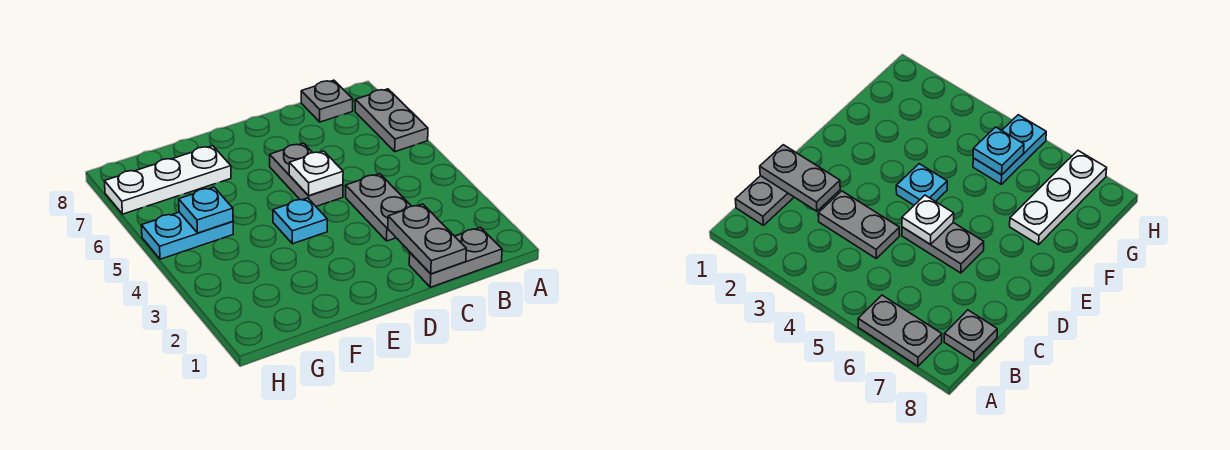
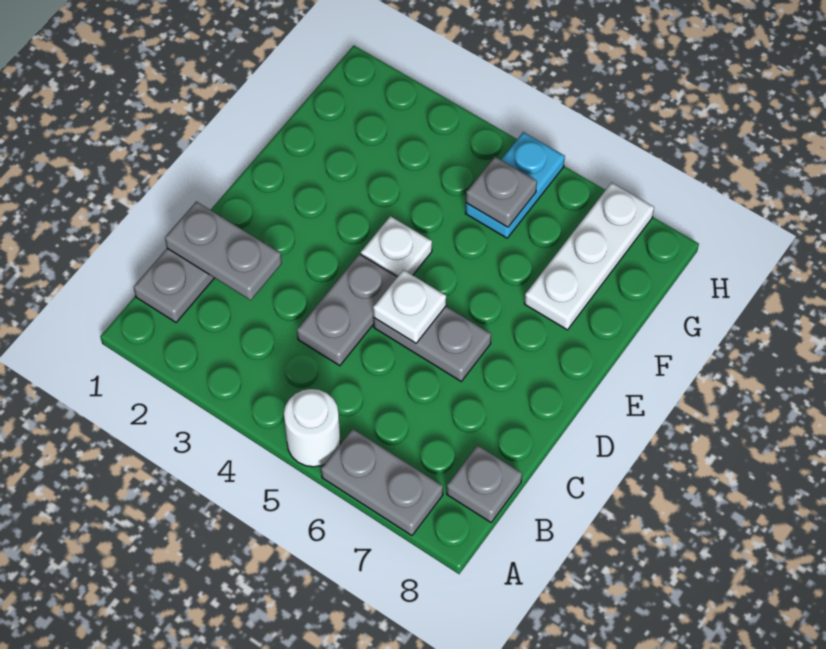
none -> white 1x1 round brick [284,389,340,467]
grey 1x2 plate [346,174,411,241] -> grey 1x2 plate turned to [297,254,397,366]
cyan 1x1 plate [273,198,327,244] -> white 1x1 plate [361,216,432,277]
cyan 1x1 plate [179,187,233,233] -> grey 1x1 plate [466,157,537,227]

